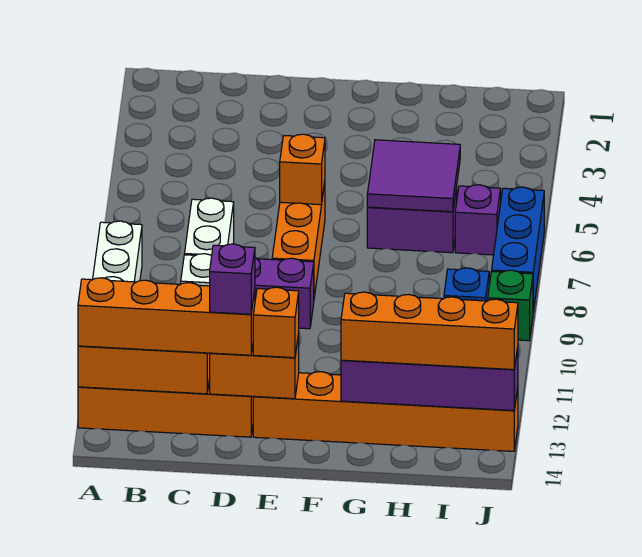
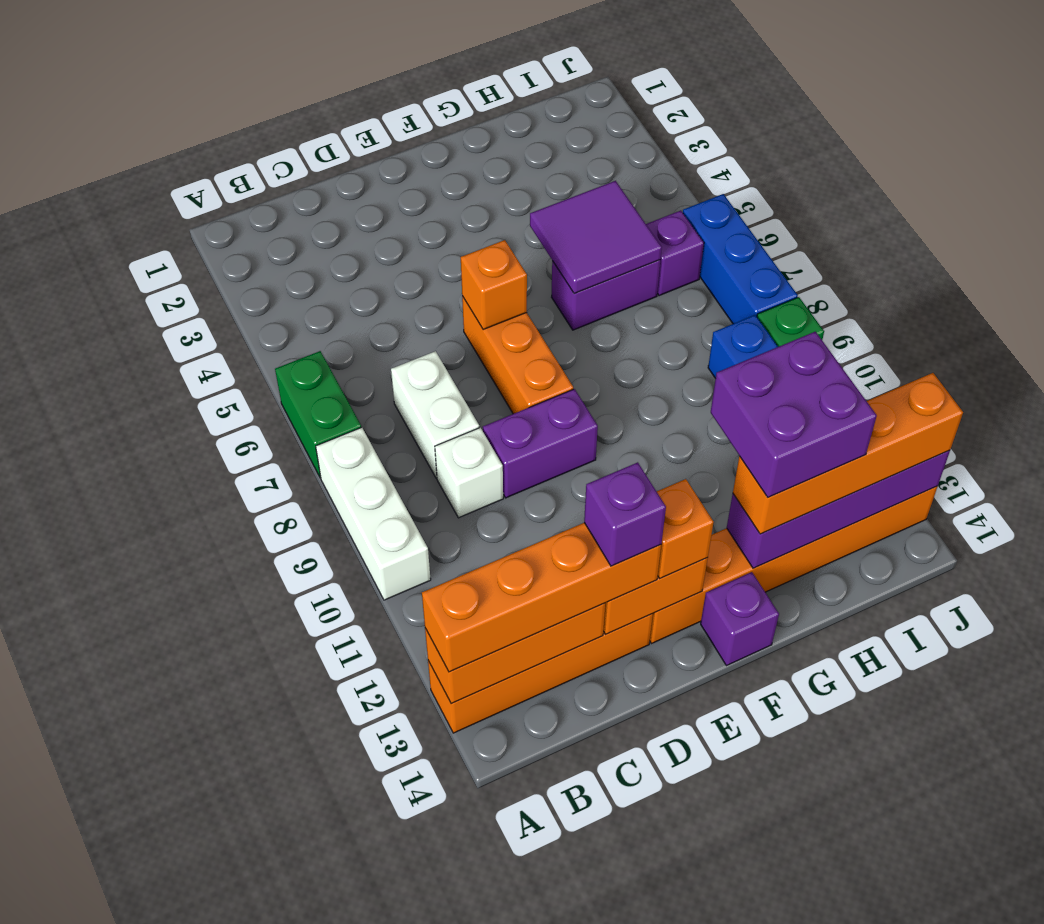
none -> green 1x2 brick [275,351,361,478]
none -> purple 1x1 brick [701,572,779,665]
none -> purple 2x2 brick [711,332,877,497]

